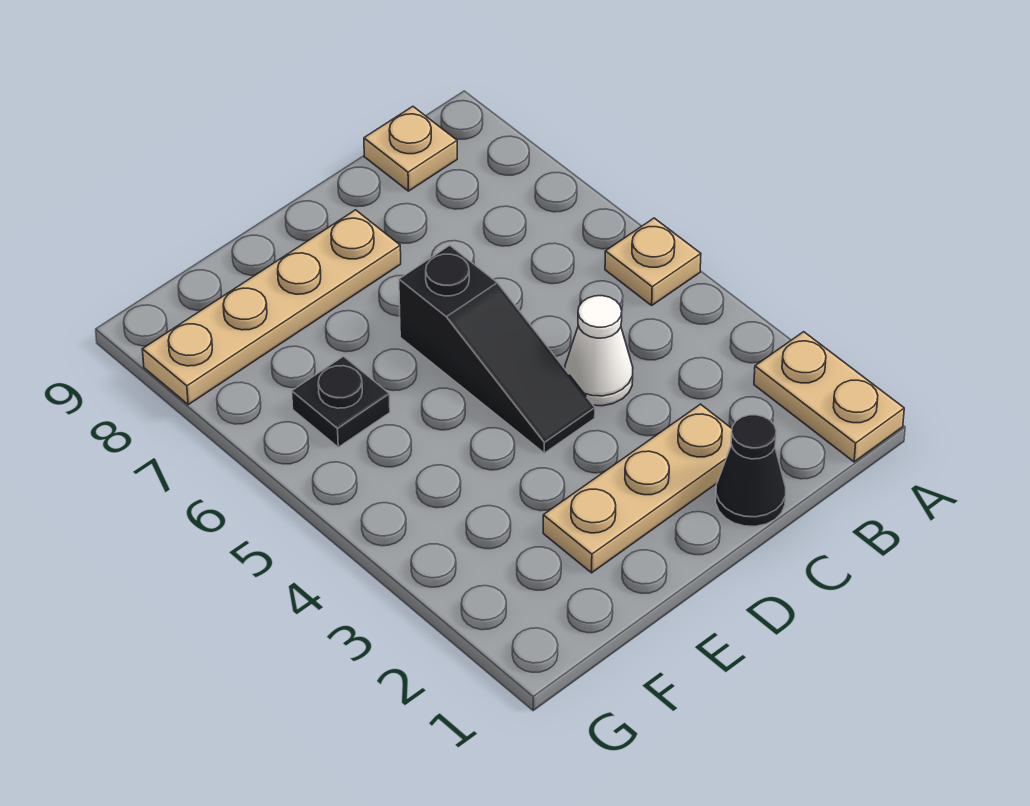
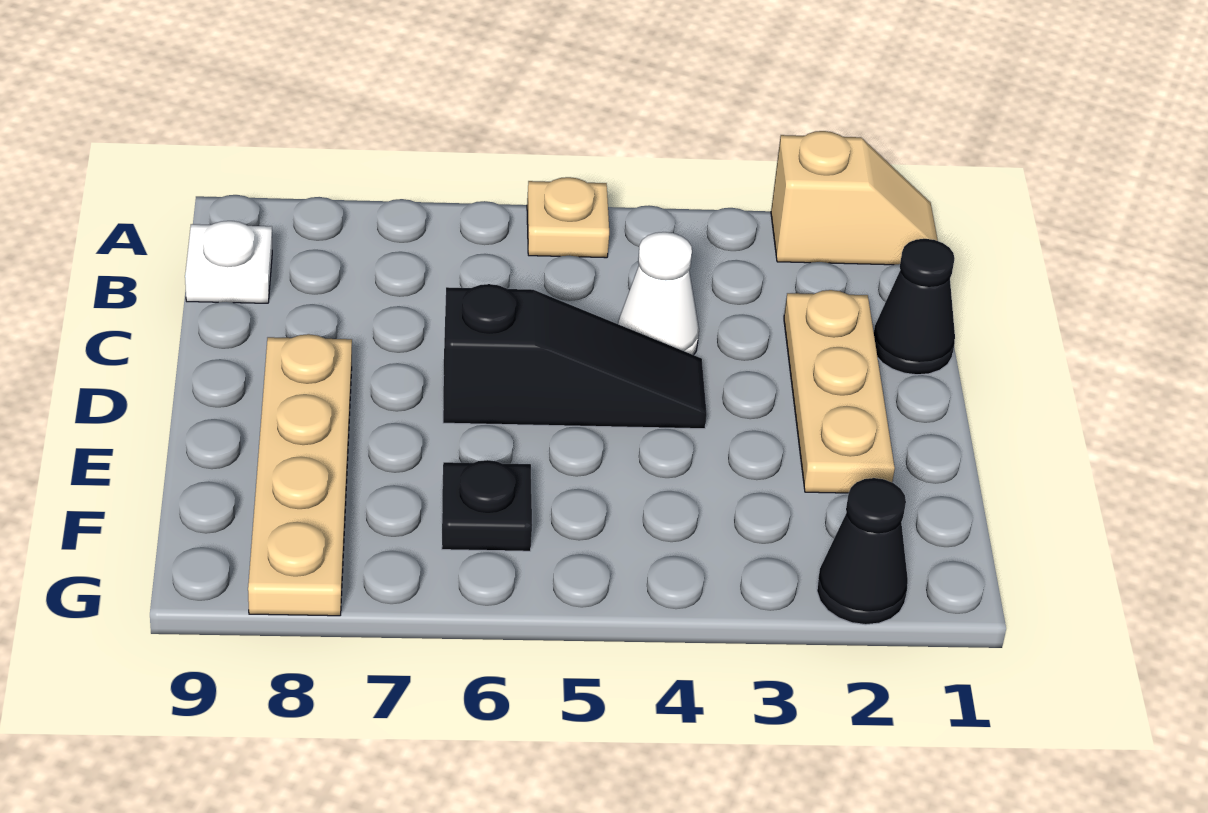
tan 1x2 plate [754,332,904,462] -> tan 1x2 slope [771,131,938,265]
tan 1x1 plate [364,107,457,191] -> white 1x1 plate [185,221,272,303]
none -> black 1x1 cone [817,478,908,625]

